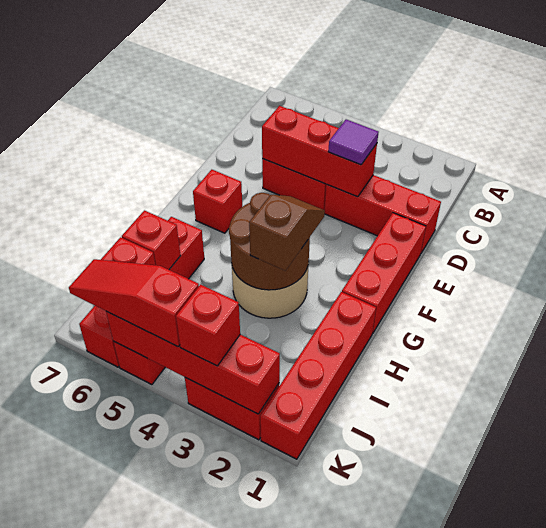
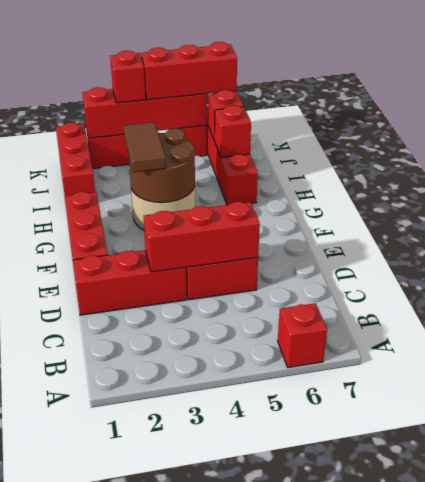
purple 1x1 tile [328,119,379,165] -> none
red 1x1 brick [193,169,242,233] -> red 1x1 brick moved to [278,303,327,368]
brown 1x2 slope [249,195,325,271] -> brown 1x2 tile [124,122,166,172]
red 1x4 brick [260,292,376,459] -> red 1x3 brick [56,123,95,196]
red 1x3 slope [69,259,199,347] -> red 1x3 brick [141,42,237,100]

